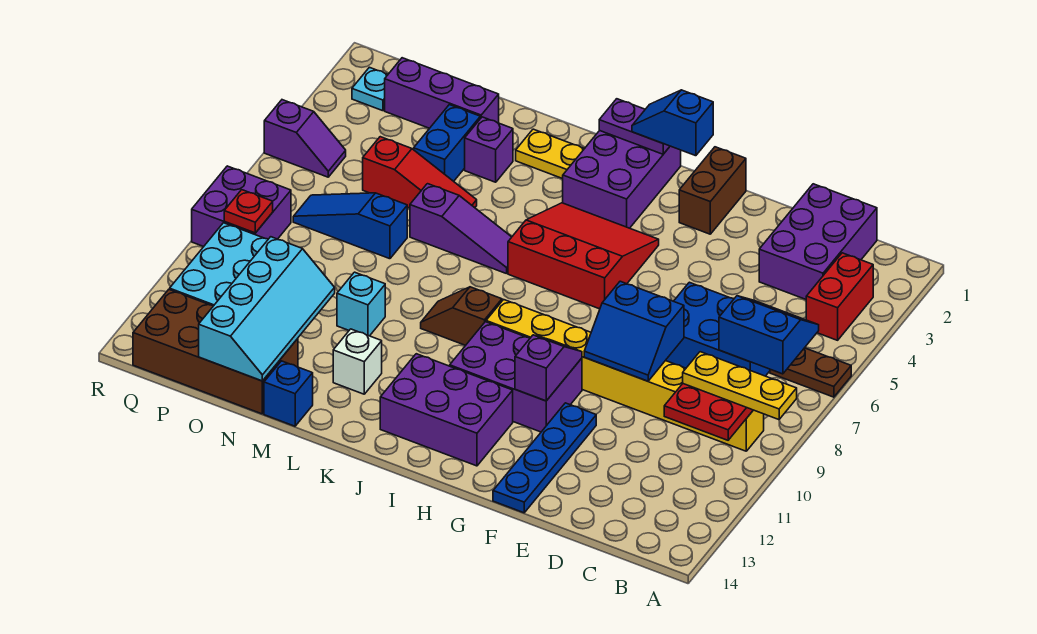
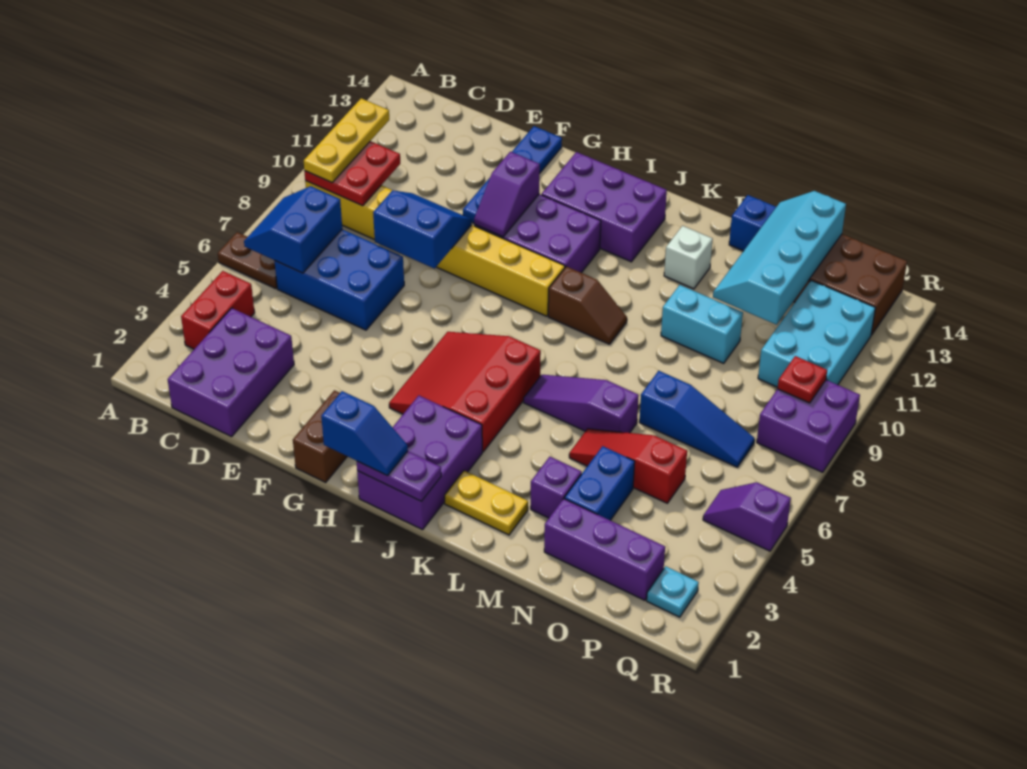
yellow 1x3 plate [683,352,797,420] -> yellow 1x3 plate turned to [304,98,389,182]
blue 2x2 slope [719,296,819,374] -> blue 2x2 slope turned to [244,186,342,273]
red 3x3 slope [508,203,659,309] -> red 3x3 slope turned to [389,332,541,452]
cyan 1x1 brick [337,272,385,336] -> cyan 1x2 brick [661,285,743,363]

